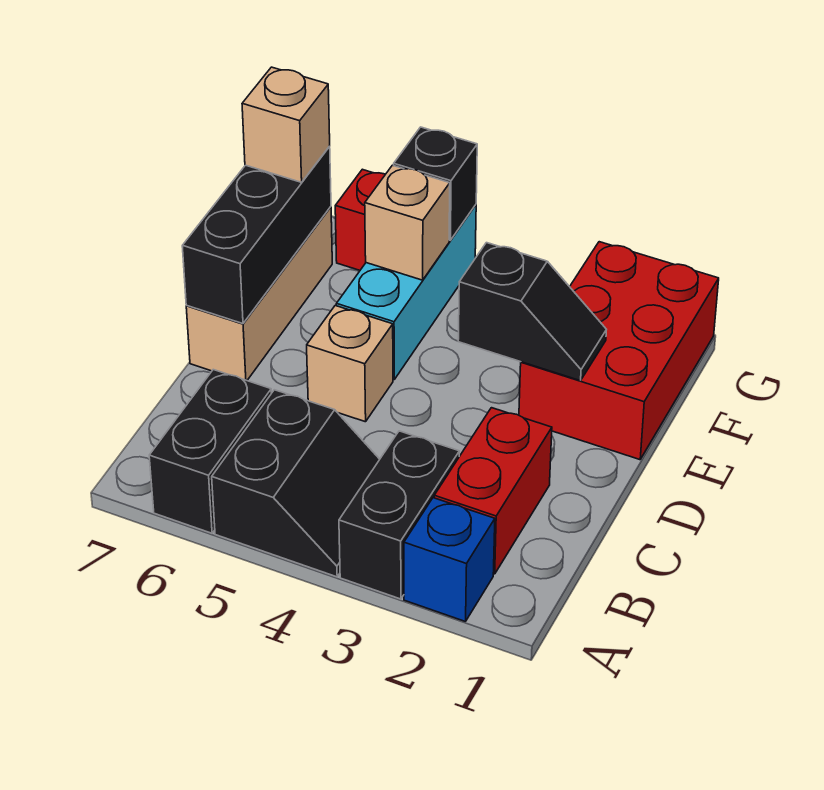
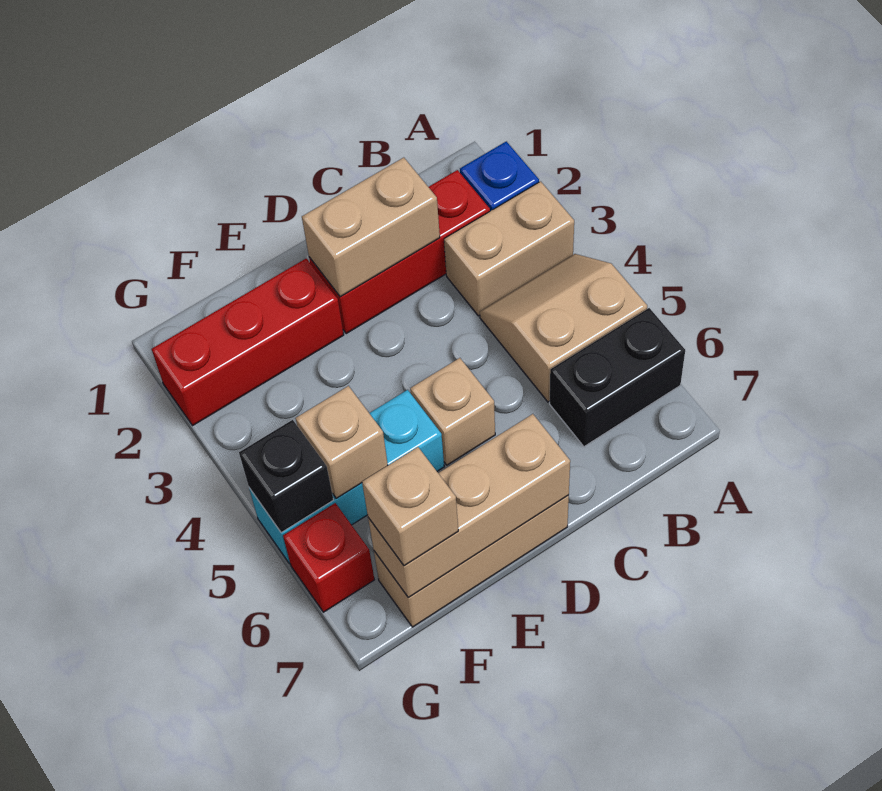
black 1x2 brick [339,431,459,599] -> tan 1x2 brick [444,181,574,316]
black 2x2 slope [212,390,380,577] -> tan 2x2 slope [480,254,647,402]
red 1x2 brick [434,408,552,574] -> red 1x3 brick [309,170,490,334]
none -> tan 1x2 brick [302,158,440,297]
black 1x3 brick [182,147,331,324] -> tan 1x3 brick [368,414,570,598]
red 2x3 brick [519,242,719,460] -> red 1x3 brick [152,258,344,426]
black 1x2 slope [458,243,606,381] -> none

